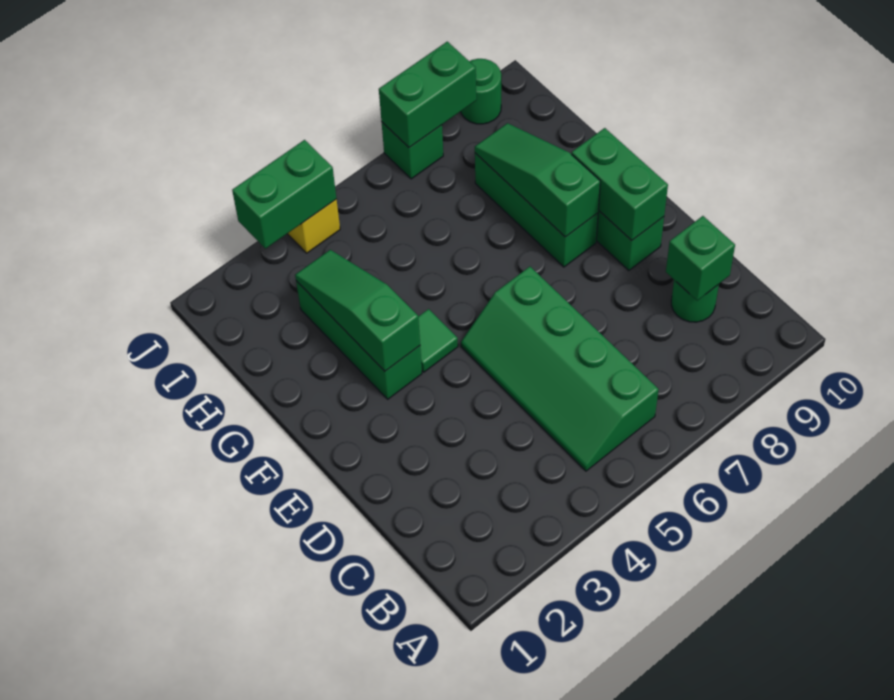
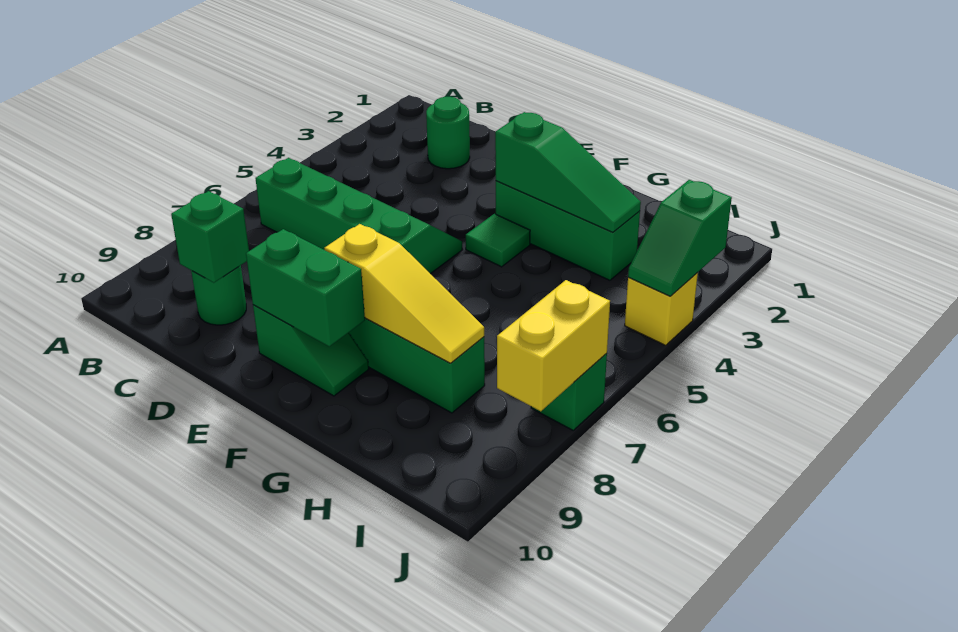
green 1x3 slope [475,123,600,237] -> yellow 1x3 slope [324,224,484,363]
green 1x2 brick [232,140,336,249] -> green 1x2 slope [628,180,732,296]
green 1x2 brick [379,42,476,148] -> yellow 1x2 brick [497,280,610,411]
green 1x1 round brick [461,59,501,124] -> green 1x1 round brick moved to [426,97,470,169]

